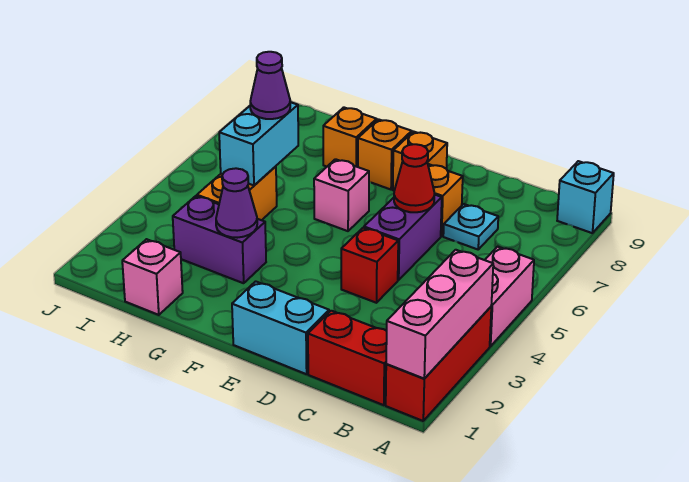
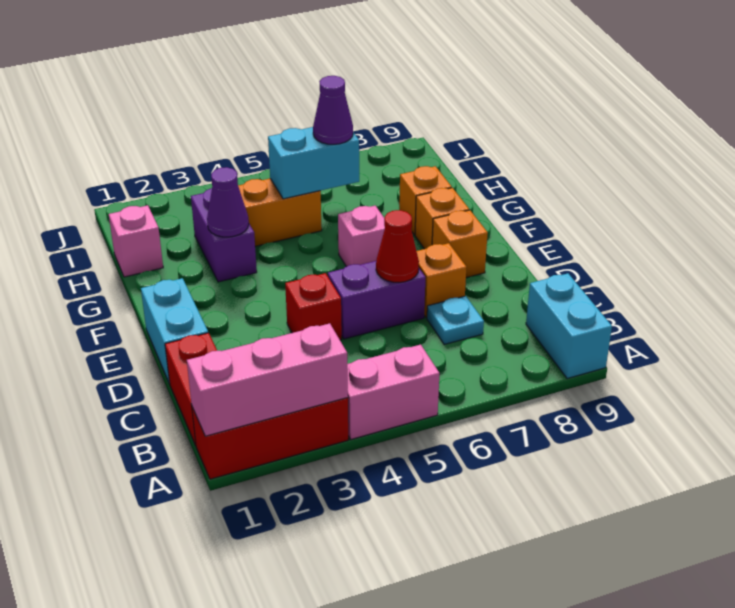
cyan 1x1 brick [557,161,614,233] -> cyan 1x2 brick [526,273,612,379]

